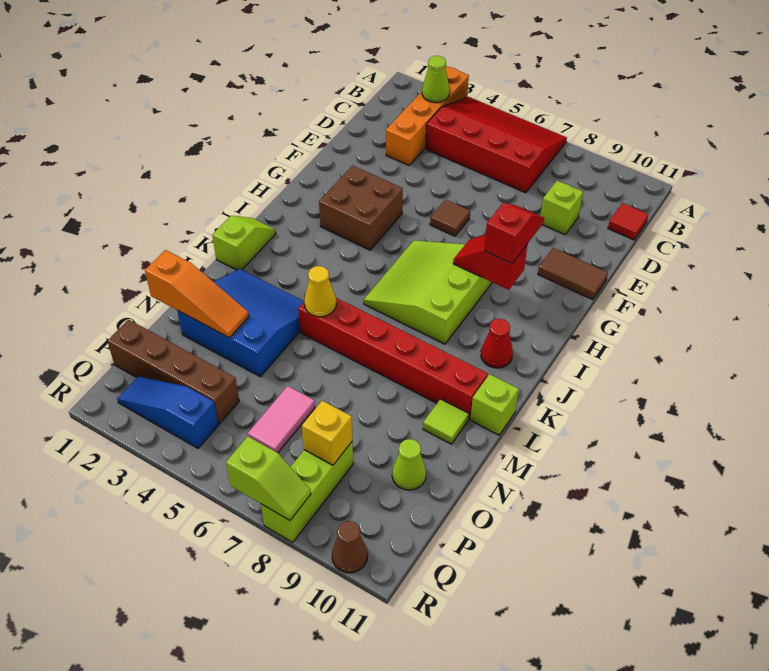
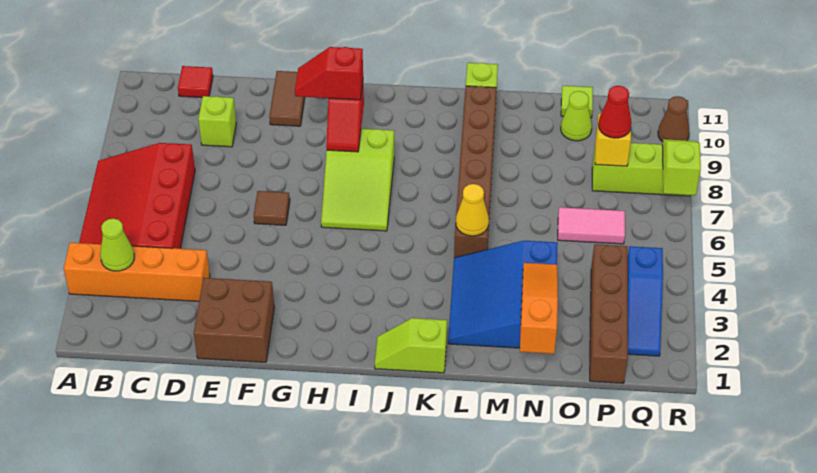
brown 2x2 brick [319,166,403,250] -> brown 2x2 brick moved to [194,278,274,362]
lime 3x3 slope [364,240,493,344] -> lime 2x3 slope [321,129,394,231]
red 1x1 cone [481,319,513,368] -> red 1x1 cone moved to [598,86,632,138]
red 1x6 brick [298,298,488,420] -> brown 1x6 brick [454,86,497,258]
lime 1x1 tile [423,399,469,444] -> lime 1x1 tile moved to [561,86,593,118]

